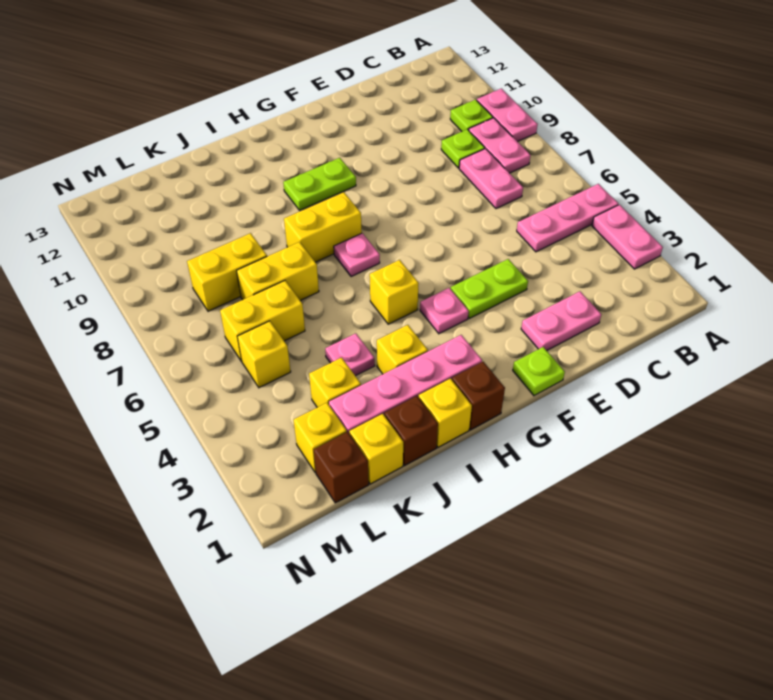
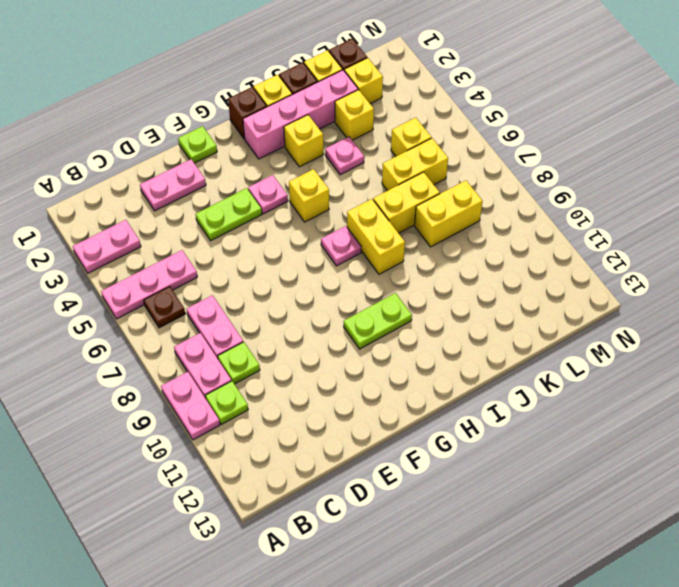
pink 1x2 plate [592,205,663,269] -> pink 1x2 plate turned to [73,220,141,273]
none -> brown 1x1 plate [144,287,185,328]
yellow 1x2 brick [284,192,362,262] -> yellow 1x2 brick turned to [347,199,405,274]

